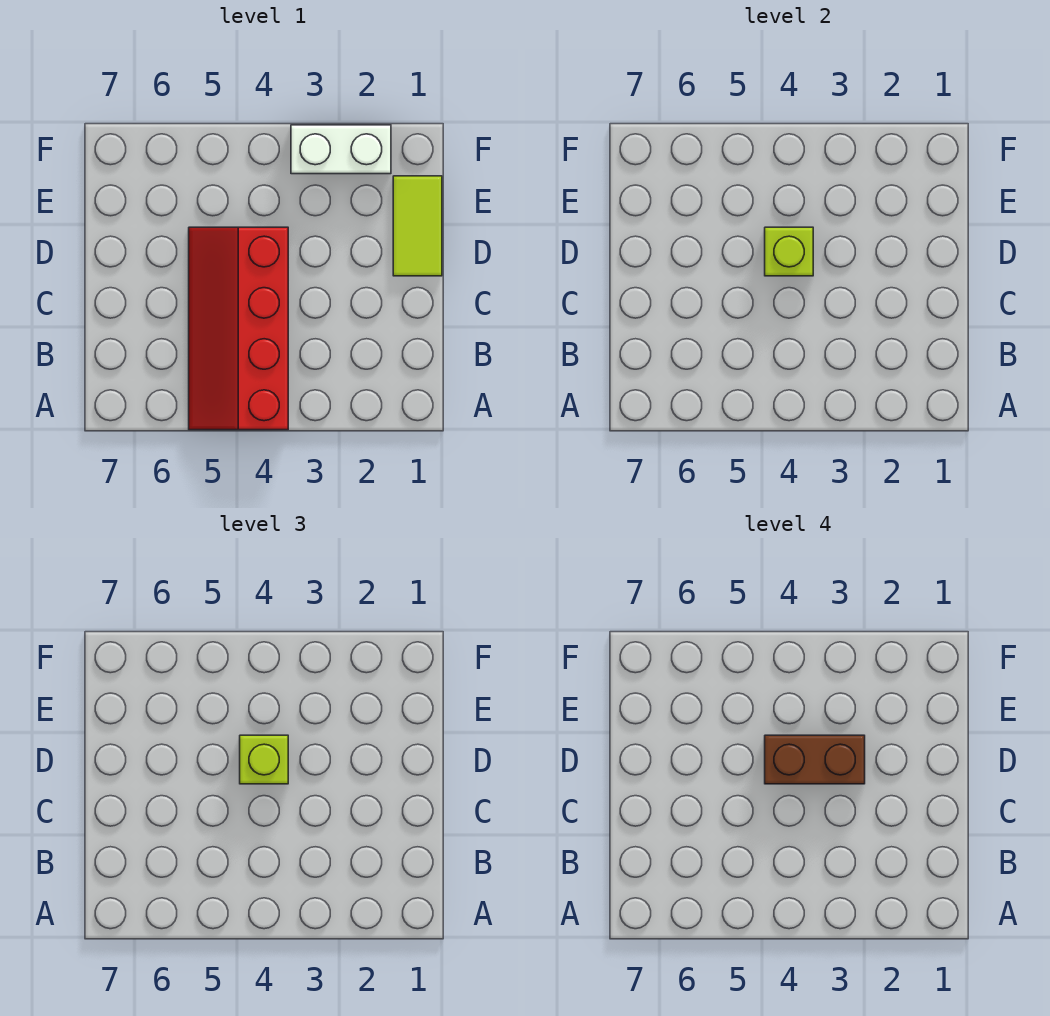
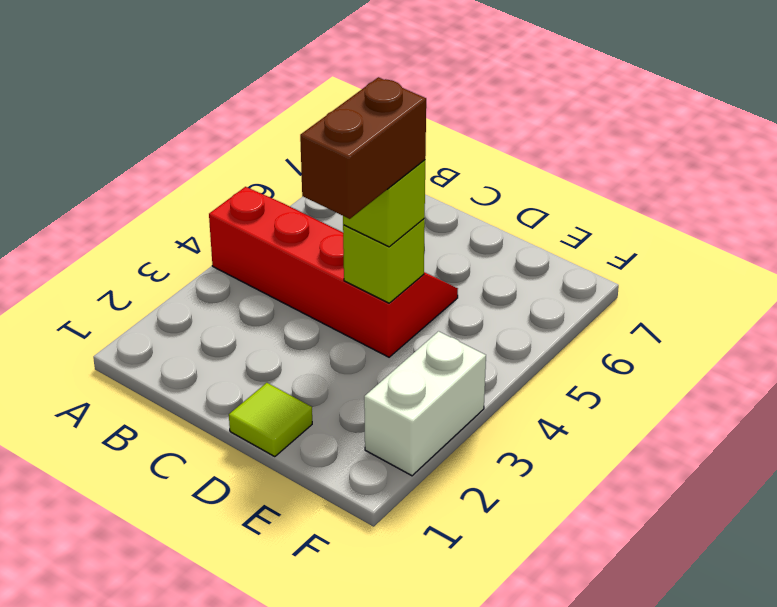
lime 1x2 tile [393,176,442,276] -> lime 1x1 tile [229,383,312,457]

